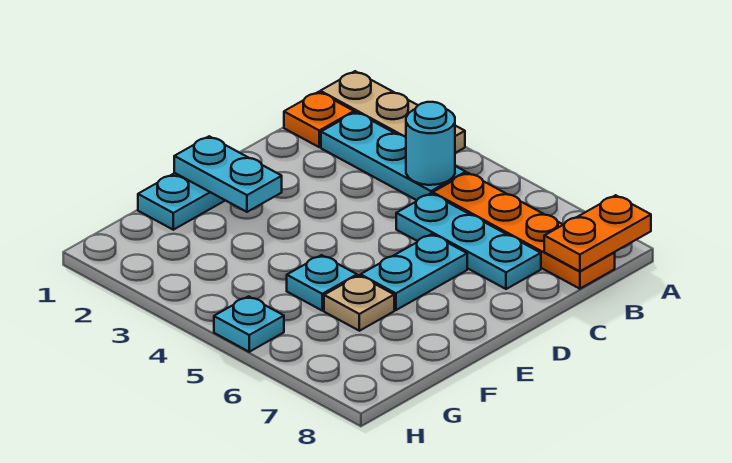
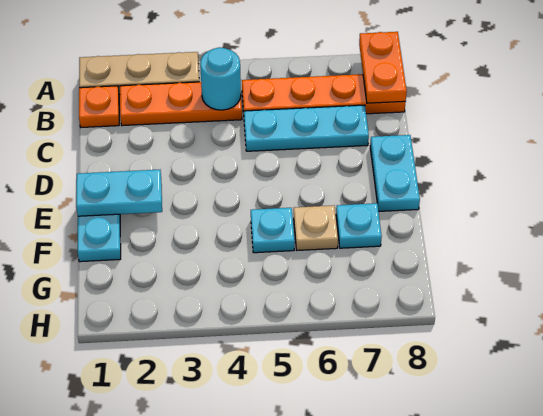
cyan 1x3 plate [321,112,466,200] -> orange 1x3 plate [120,82,242,126]
cyan 1x2 plate [361,234,467,310] -> cyan 1x2 plate moved to [370,135,420,211]
cyan 1x1 plate [214,296,284,352] -> cyan 1x1 plate moved to [336,203,382,248]

